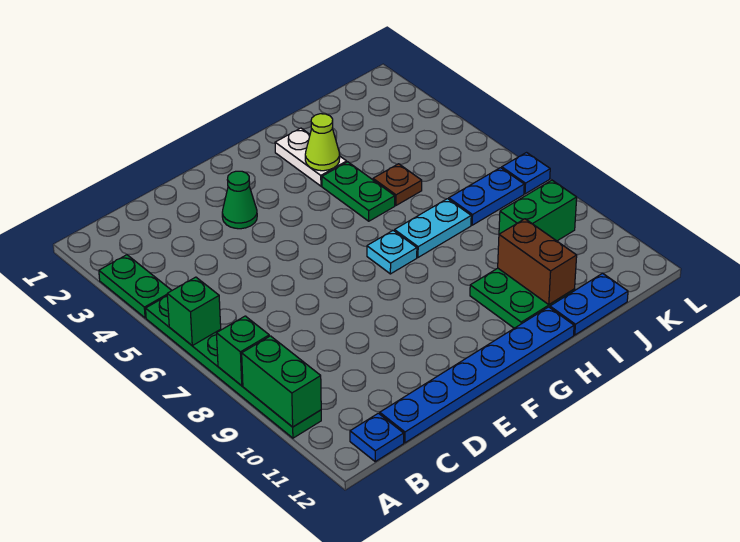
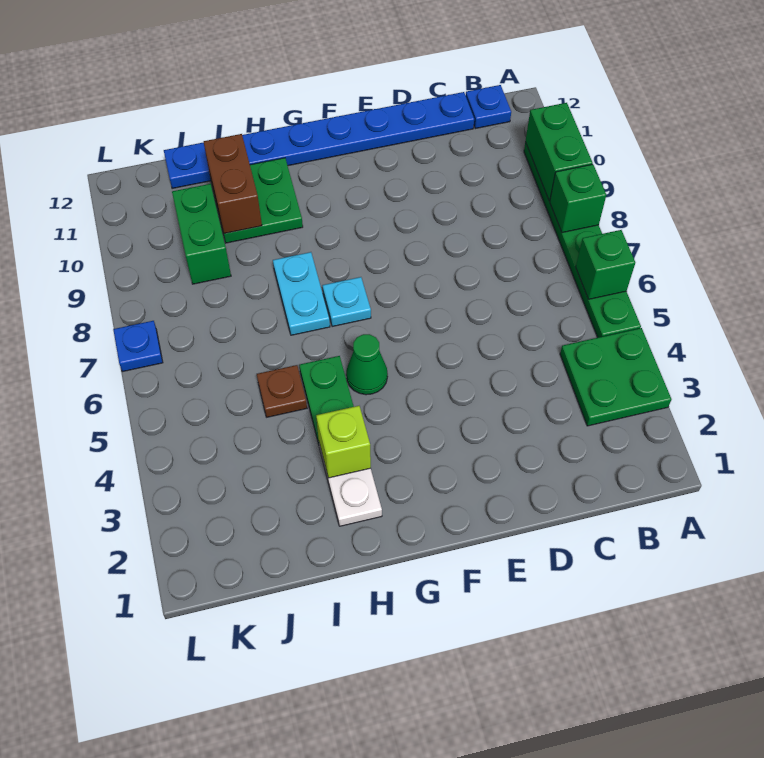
green 1x2 plate [99,255,172,318] -> green 2x2 plate [560,328,671,426]
green 1x1 cone [222,171,257,229] -> green 1x1 cone moved to [346,334,388,395]
lime 1x1 cone [305,114,340,171] -> lime 1x1 brick [316,406,371,478]
cyan 1x2 plate [395,199,471,257] -> cyan 1x2 plate turned to [273,252,330,335]
blue 1x2 plate [449,168,524,225] -> none
green 1x2 brick [499,180,577,241] -> green 1x2 brick turned to [172,184,231,284]

